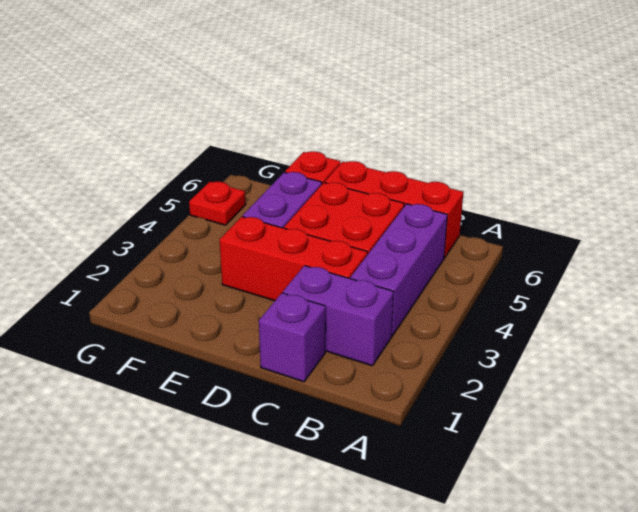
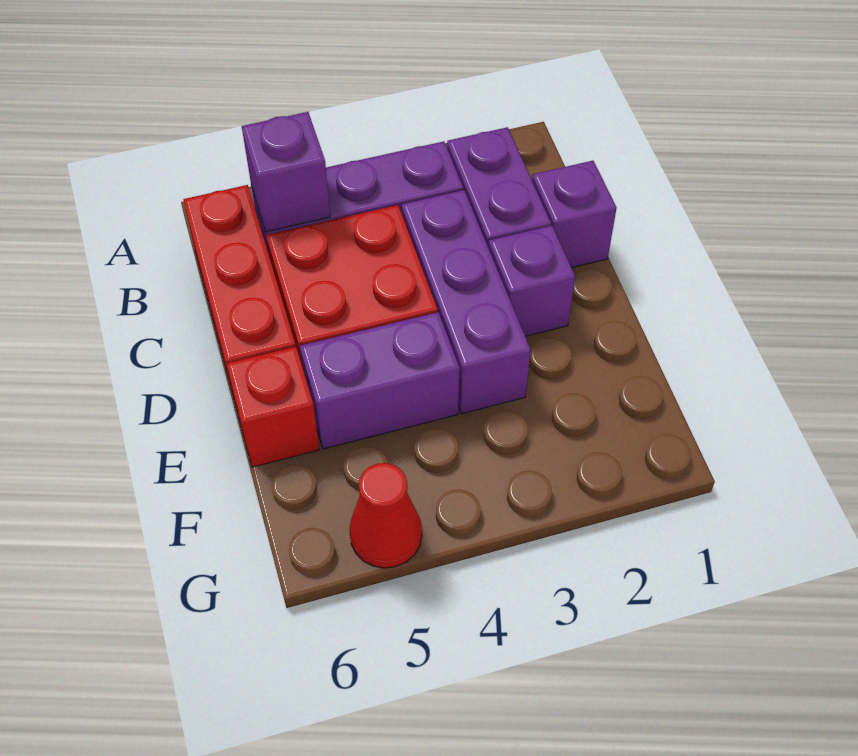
none -> purple 1x1 brick [242,112,330,232]
red 1x3 brick [220,217,367,301] -> purple 1x3 brick [402,190,531,414]
none -> purple 1x1 brick [489,226,575,336]
red 1x1 plate [189,182,246,225] -> red 1x1 cone [349,463,422,568]

